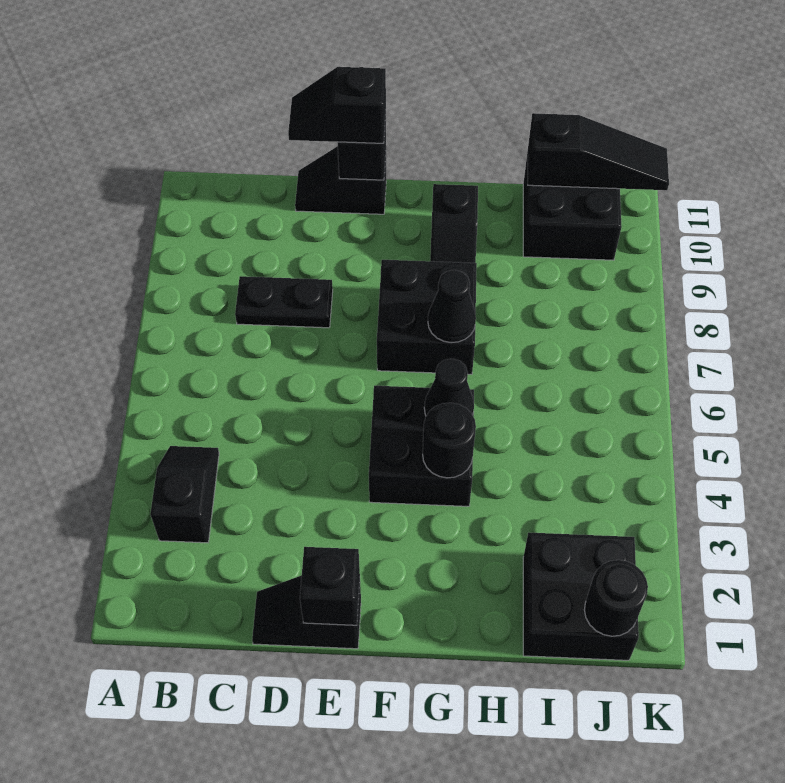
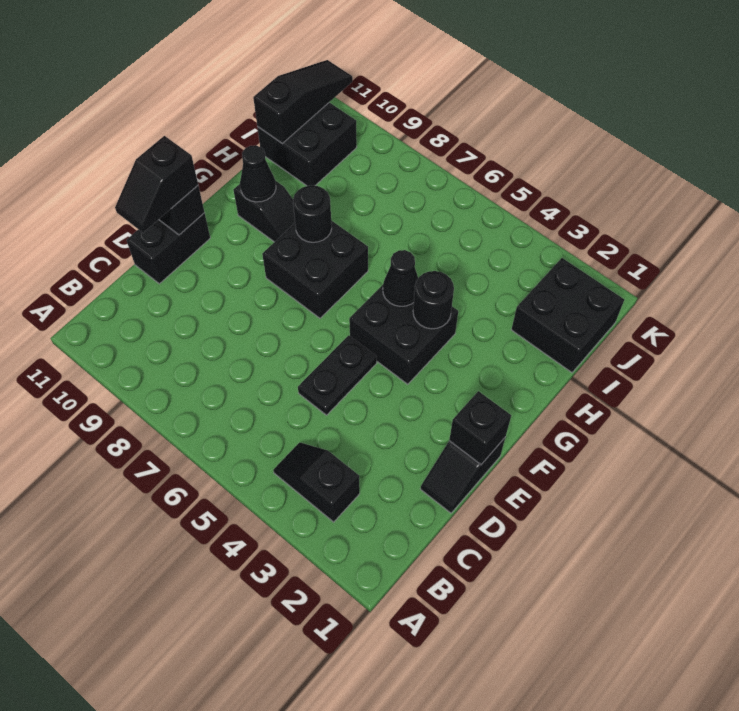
black 1x2 plate [235,276,333,328] -> black 1x2 plate moved to [298,335,377,415]
black 1x2 slope [295,146,386,214] -> black 1x2 brick [126,213,210,284]
black 1x1 cone [428,270,476,343] -> black 1x1 cone moved to [240,145,276,202]
black 1x1 round brick [584,560,648,636] -> black 1x1 round brick moved to [293,185,332,242]

